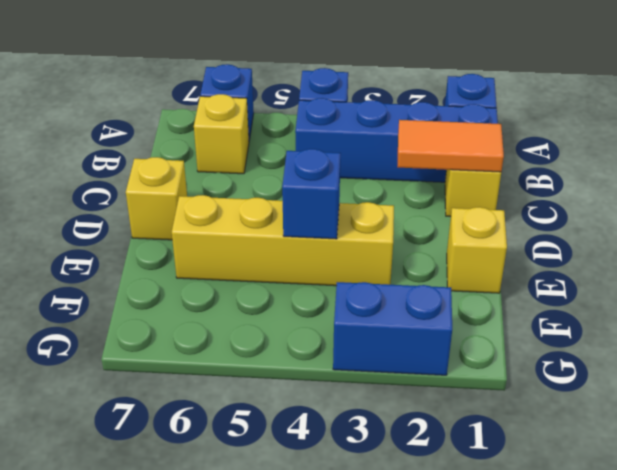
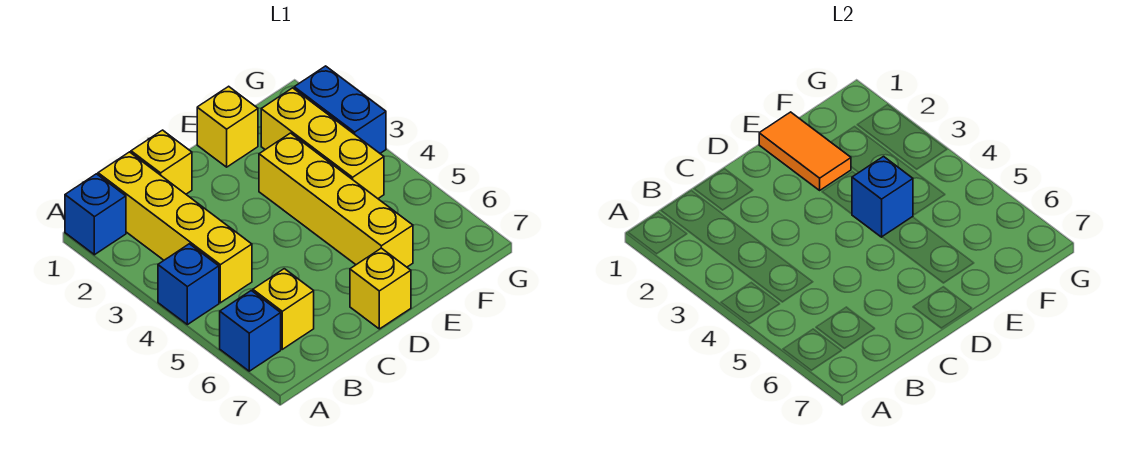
blue 1x4 brick [295,98,498,182] -> yellow 1x4 brick [98,152,252,303]
orange 1x2 tile [397,120,504,172] -> orange 1x2 tile moved to [759,112,851,190]
none -> yellow 1x3 brick [261,88,384,198]

